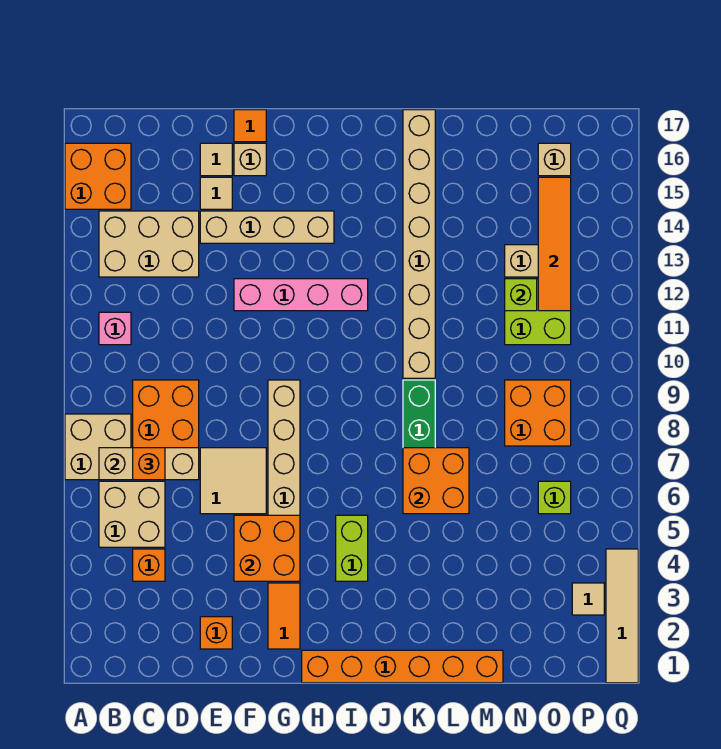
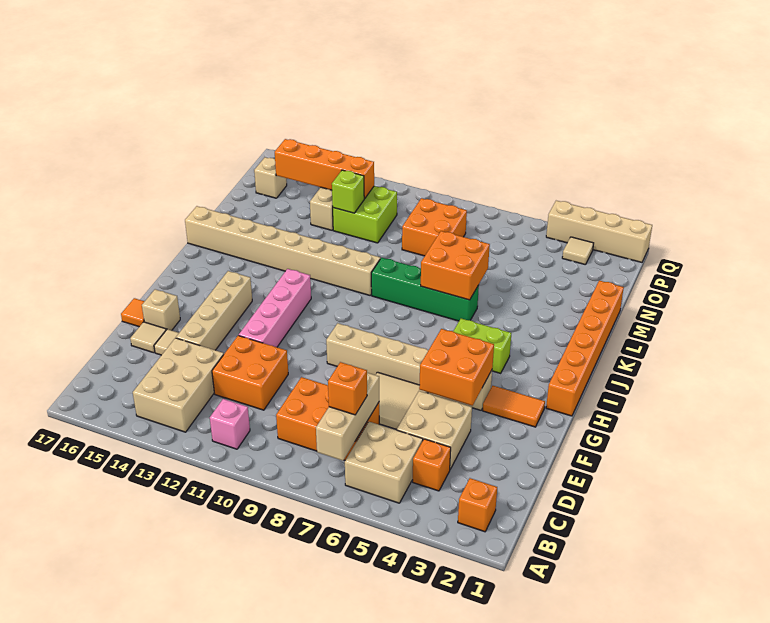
tan 2x2 brick [65,414,131,480] -> tan 2x2 brick moved to [397,391,472,469]
orange 2x2 brick [65,143,131,209] -> orange 2x2 brick moved to [212,335,288,410]
orange 1x1 brick [200,617,232,649] -> orange 1x1 brick moved to [458,478,497,532]
lime 1x1 brick [538,481,571,514] -> none
orange 1x4 tile [538,177,571,311] -> orange 1x4 brick [275,139,374,199]
tan 1x4 tile [606,549,638,683] -> tan 1x4 brick [546,201,652,262]

